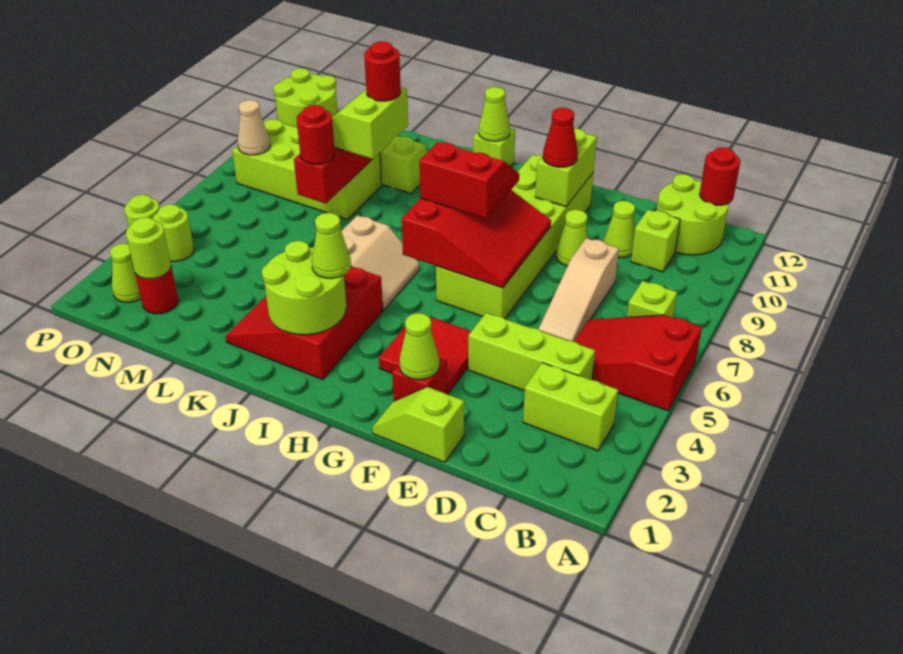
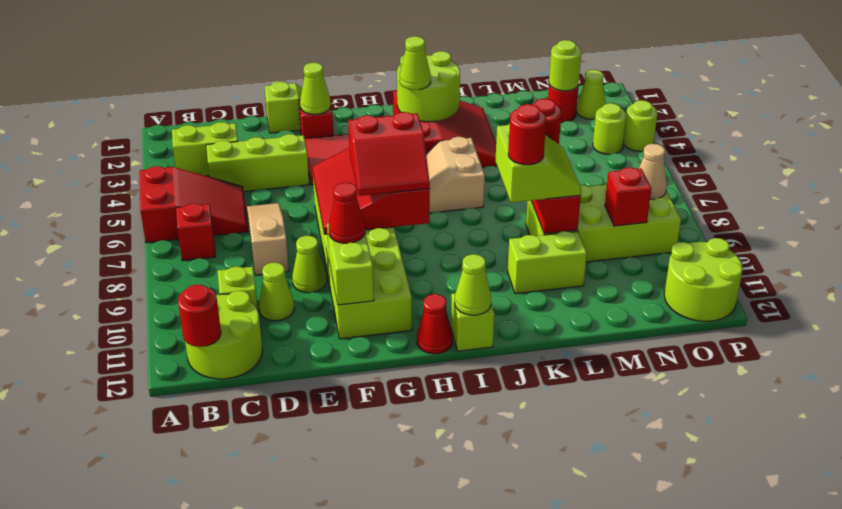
lime 1x1 brick [627,281,677,318] -> red 1x1 brick [176,203,216,261]
none -> red 1x1 cone [417,294,453,354]
none -> red 1x1 brick [605,167,651,226]

